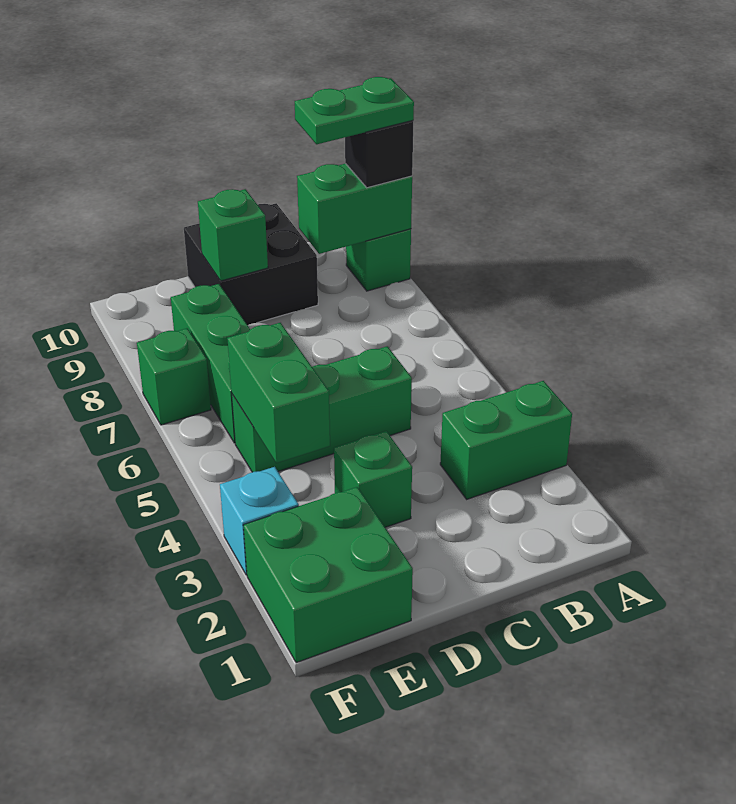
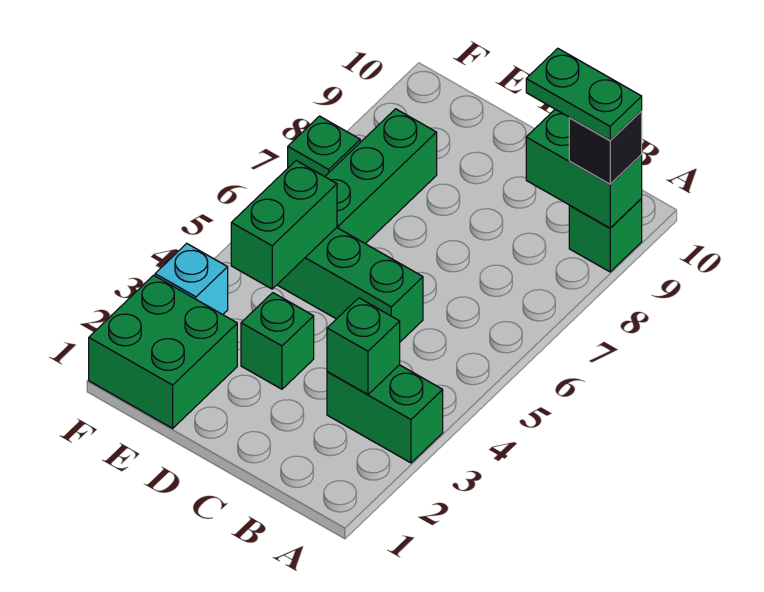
black 2x2 brick [184,203,318,325] -> none
green 1x1 brick [198,189,268,281] -> green 1x1 brick moved to [327,298,400,394]

